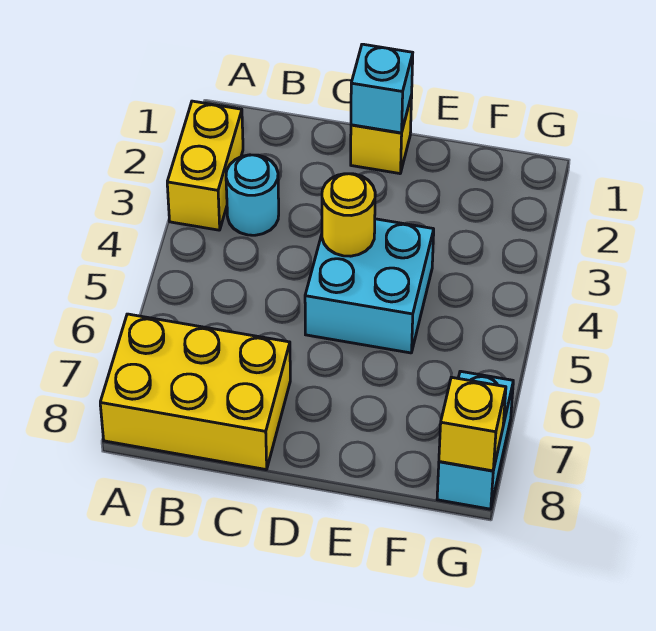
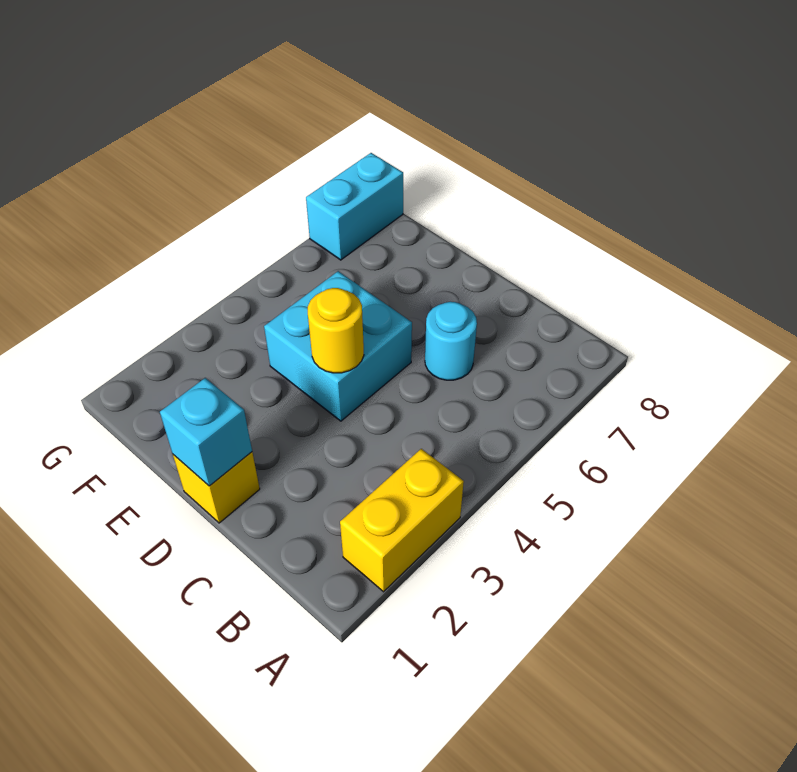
yellow 2x3 brick [100,314,290,470] -> none
cyan 1x1 round brick [226,155,279,235] -> cyan 1x1 round brick moved to [425,302,477,380]
yellow 1x1 brick [439,377,506,471] -> none

